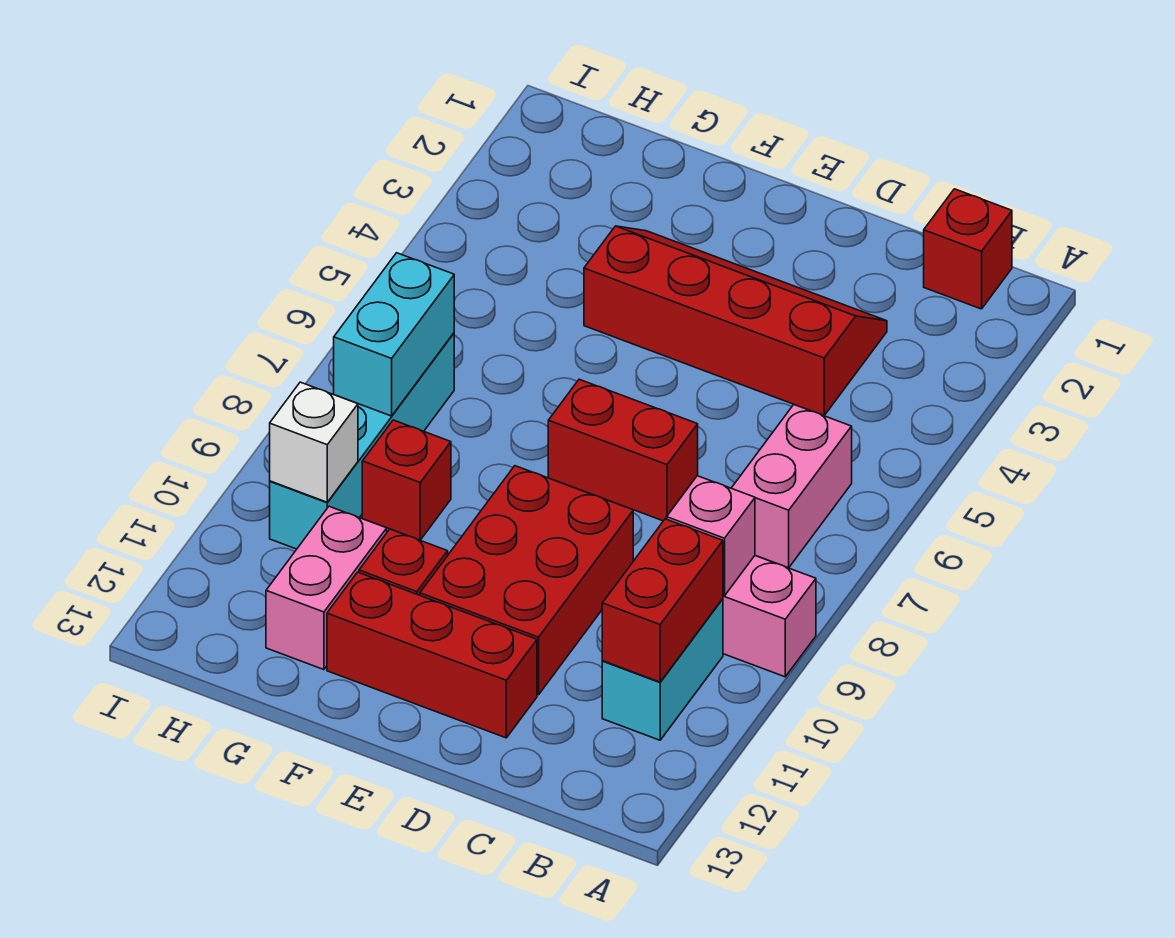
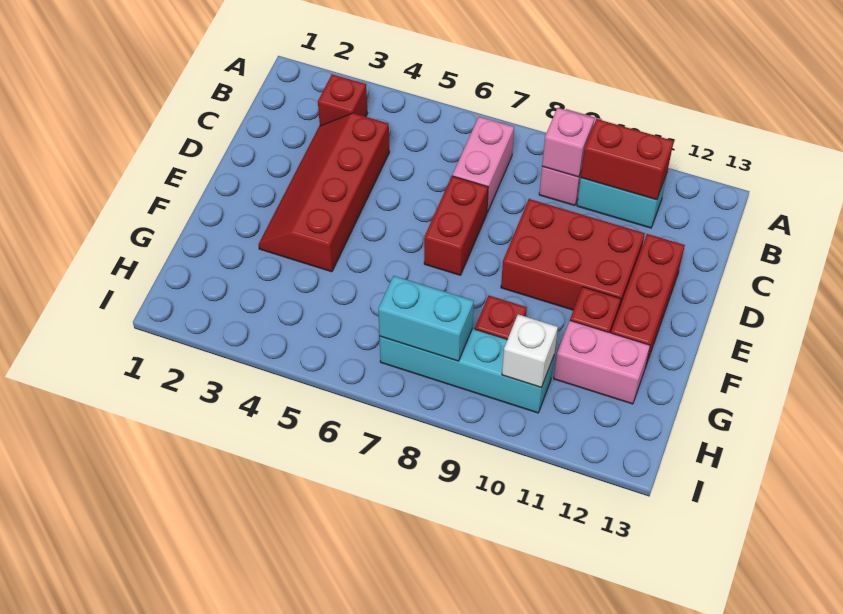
red 1x1 brick [924,189,1012,309] -> red 1x1 brick moved to [318,74,368,126]
pink 1x2 brick [732,405,852,568] -> pink 1x2 brick turned to [452,117,514,213]

